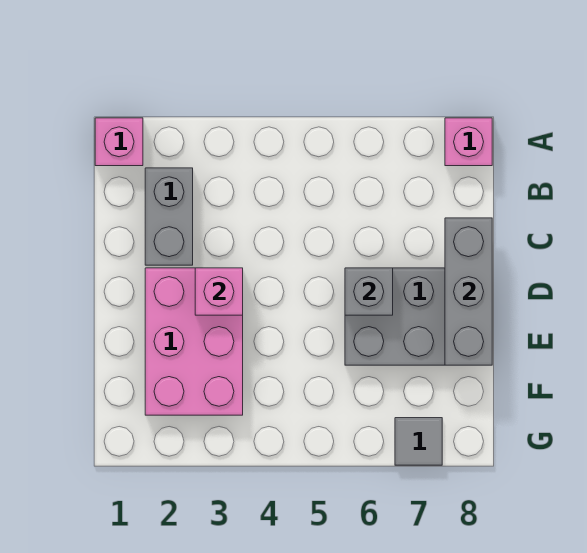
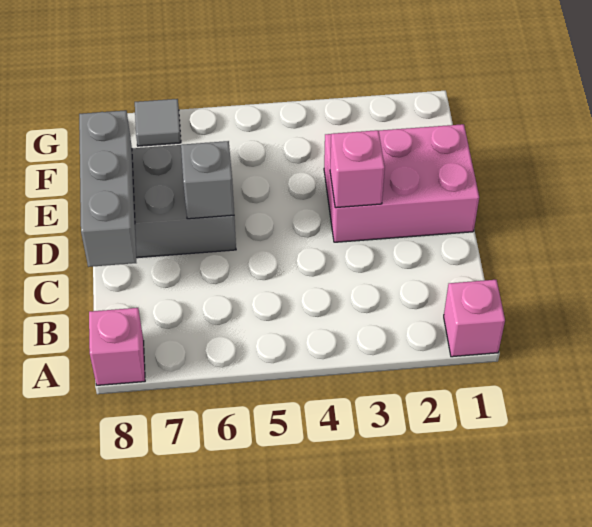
grey 1x2 brick [145,168,193,265] -> none
pink 2x3 brick [145,268,243,415] -> pink 2x3 brick turned to [324,124,479,242]

